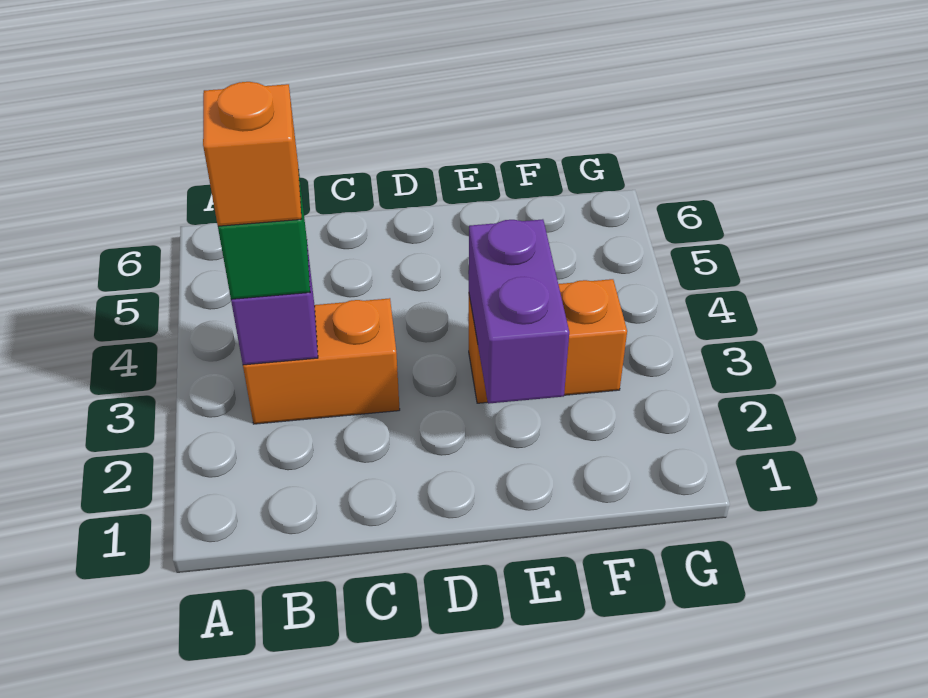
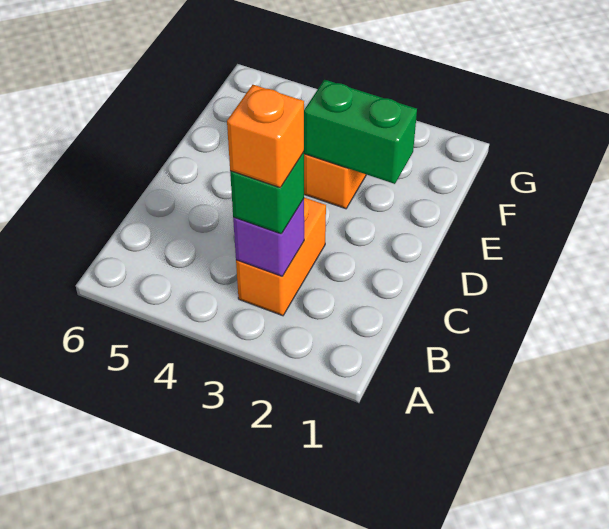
purple 1x2 brick [469,219,569,404] -> green 1x2 brick [304,80,417,184]

